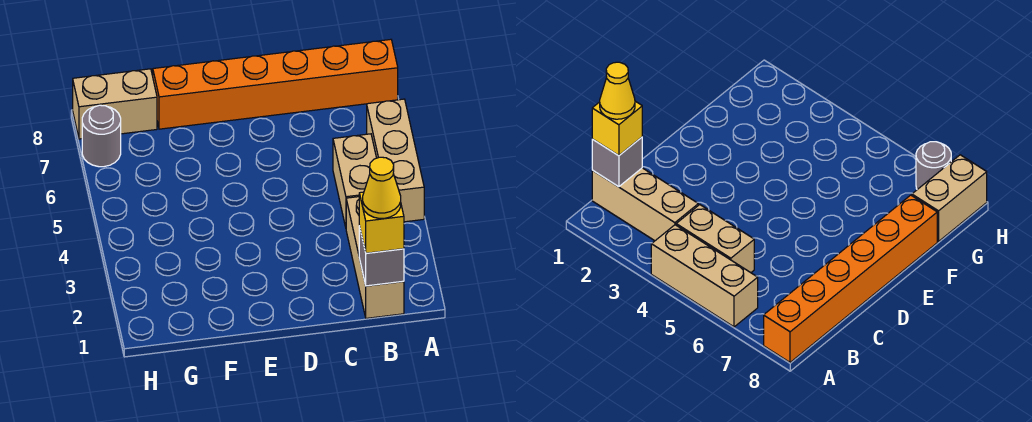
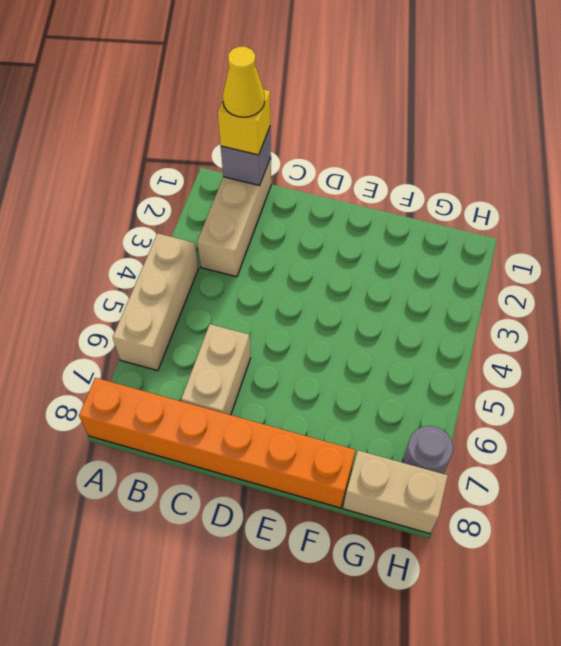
tan 1x2 brick [333,134,376,227] -> tan 1x2 brick moved to [181,324,251,415]

